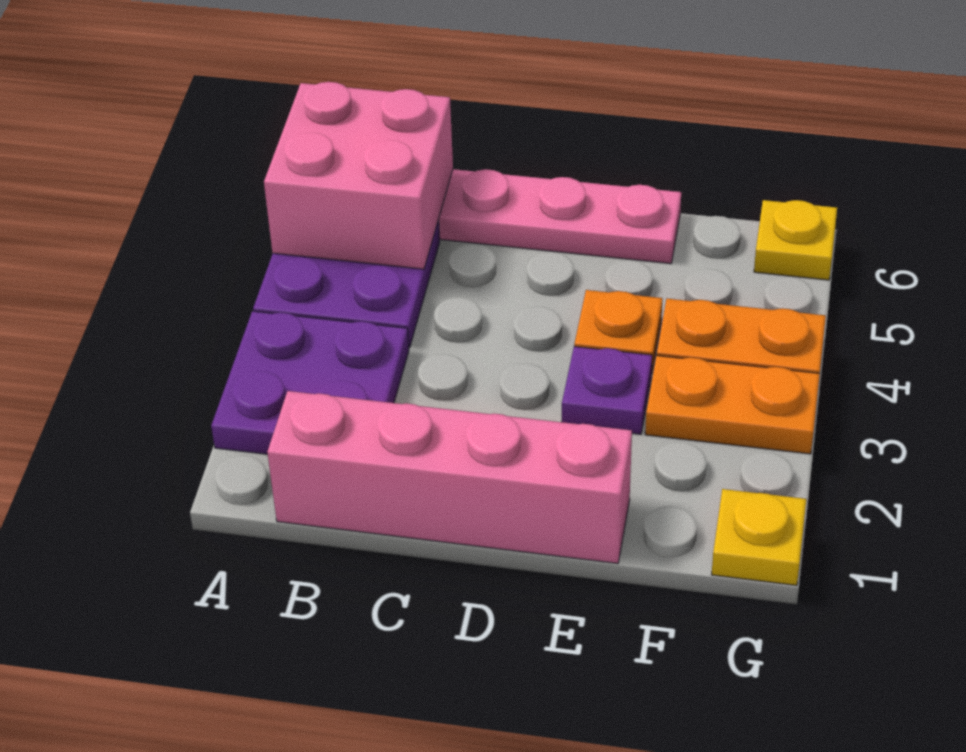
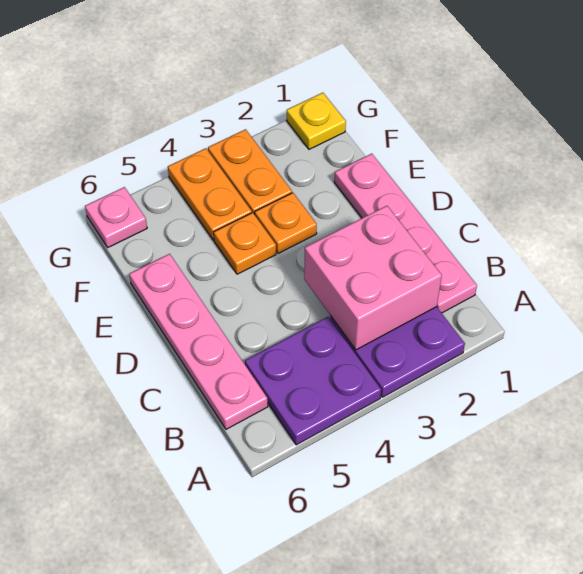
pink 2x2 brick [264,82,453,269] -> pink 2x2 brick moved to [304,206,442,350]
pink 1x4 brick [267,391,632,564] -> pink 1x4 plate [334,154,477,313]
purple 1x1 plate [562,346,652,434] -> orange 1x1 plate [255,193,317,254]
yellow 1x1 plate [754,200,837,280] -> pink 1x1 plate [85,187,147,247]

